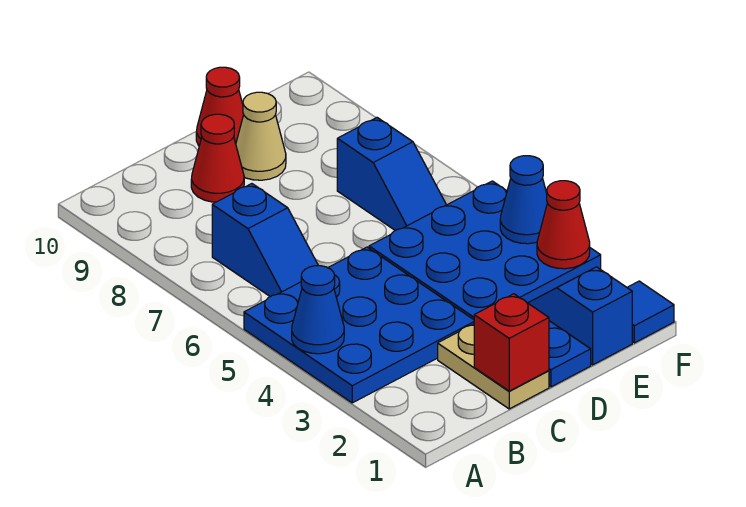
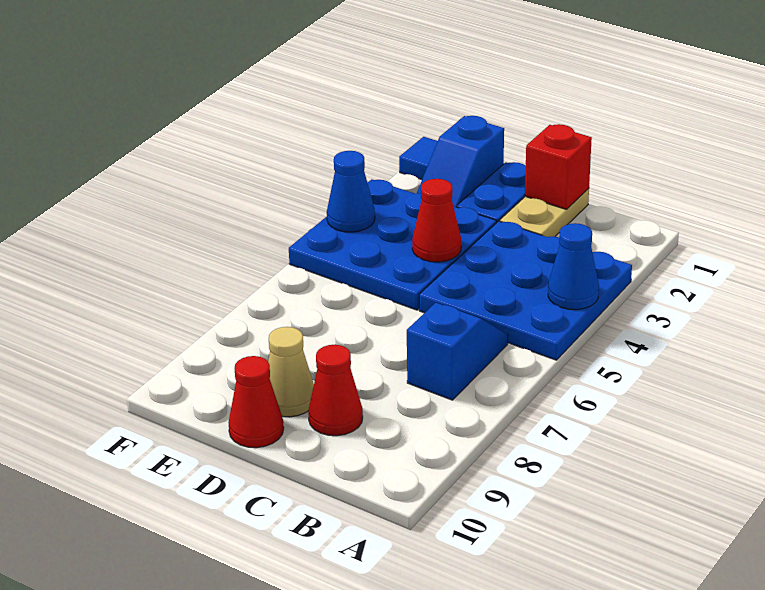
blue 1x2 slope [337,118,446,231] -> none
red 1x1 cone [537,181,590,269] -> red 1x1 cone moved to [412,179,461,262]

